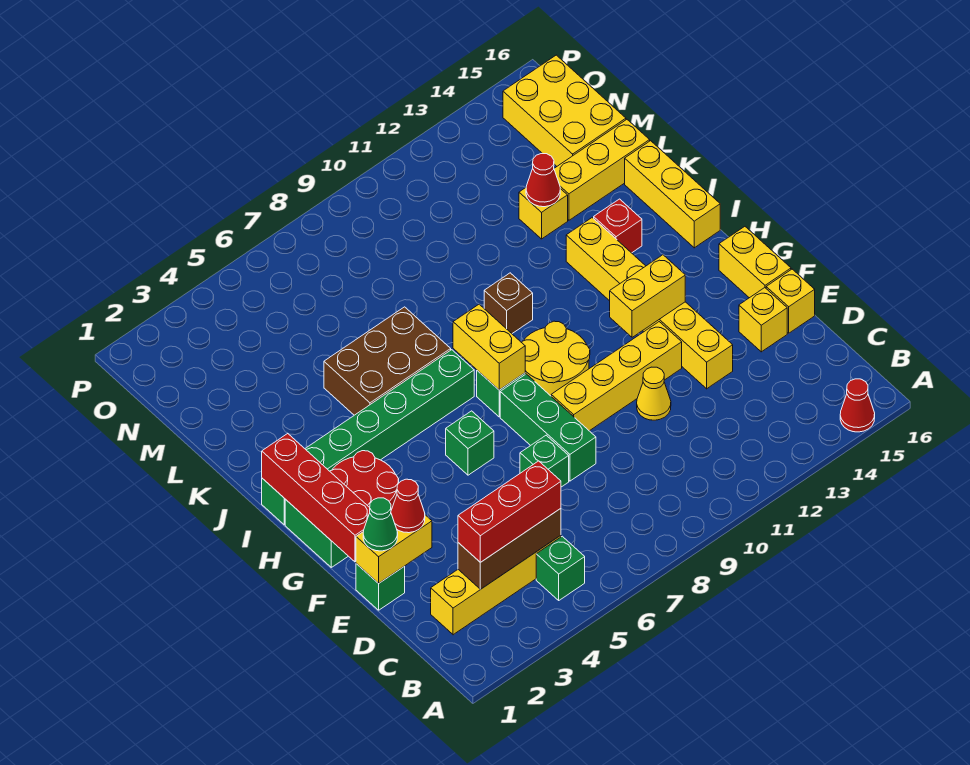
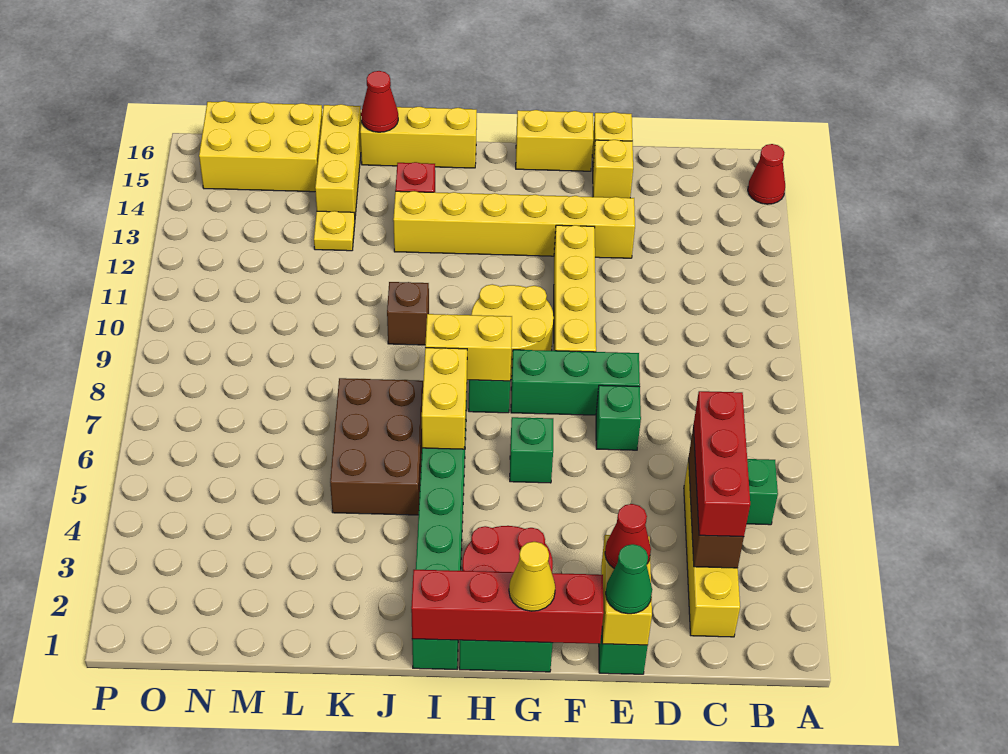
yellow 1x1 cone [637,367,671,420] -> yellow 1x1 cone moved to [509,542,555,611]
yellow 1x2 brick [610,255,685,337] -> yellow 1x2 brick moved to [422,348,467,449]
yellow 1x1 brick [519,188,568,239] -> yellow 1x1 plate [314,211,355,251]
red 1x1 cone [526,154,560,207] -> red 1x1 cone moved to [361,71,398,132]

